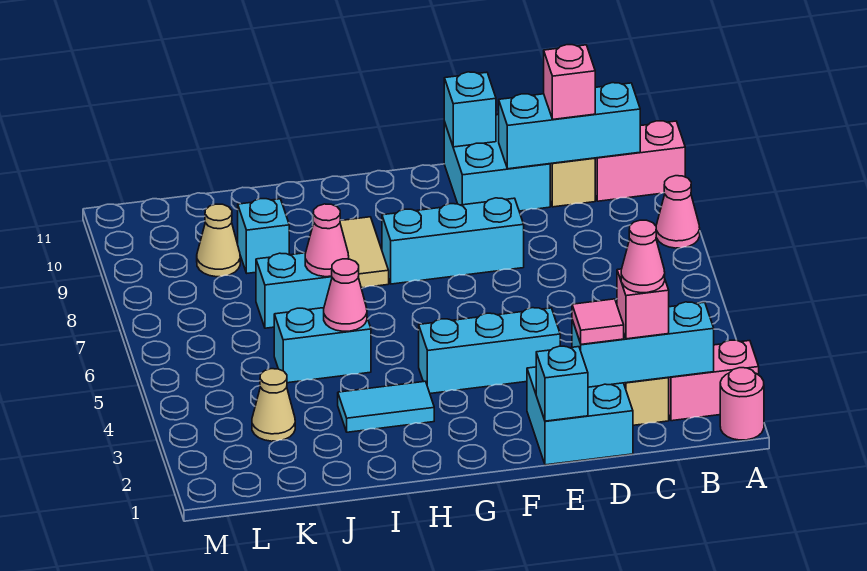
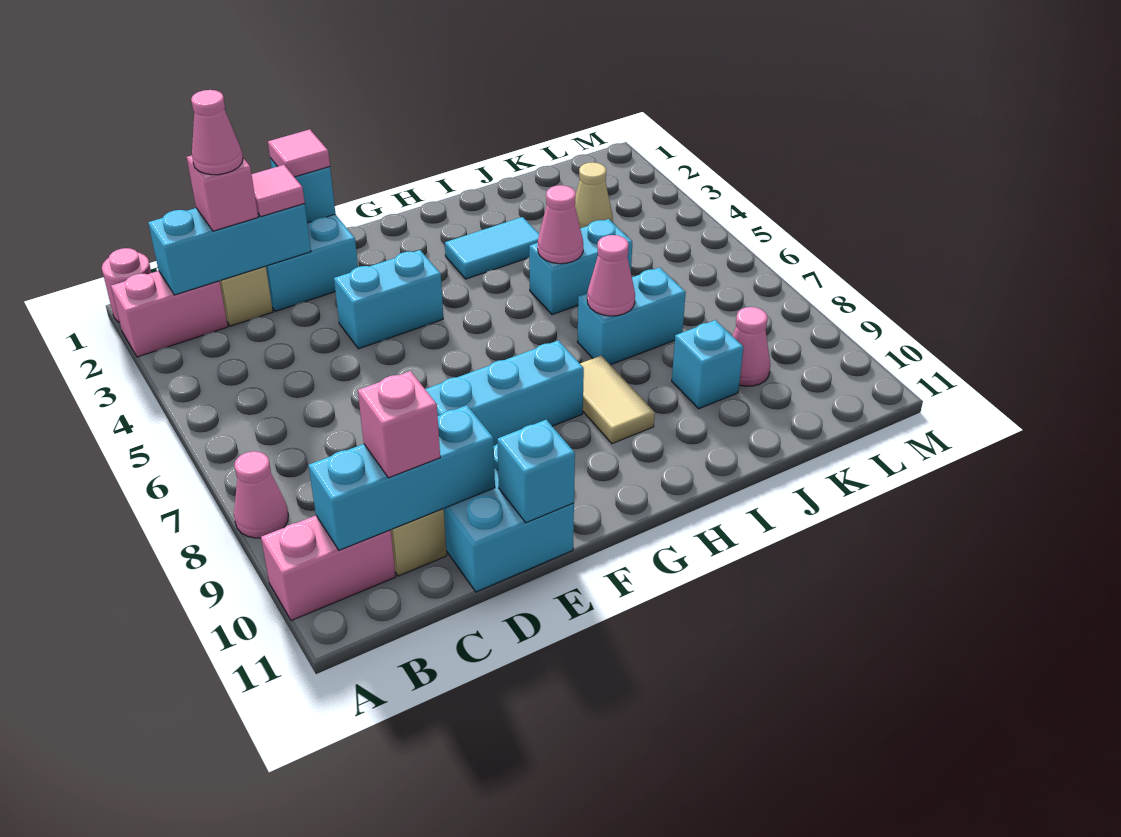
none -> pink 1x1 tile [268,129,330,177]
cyan 1x3 brick [419,308,560,394] -> cyan 1x2 brick [334,250,443,349]
tan 1x1 cone [197,204,240,277] -> pink 1x1 cone [732,307,770,386]

